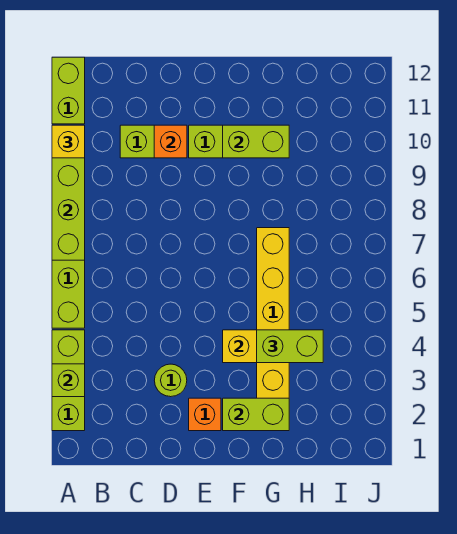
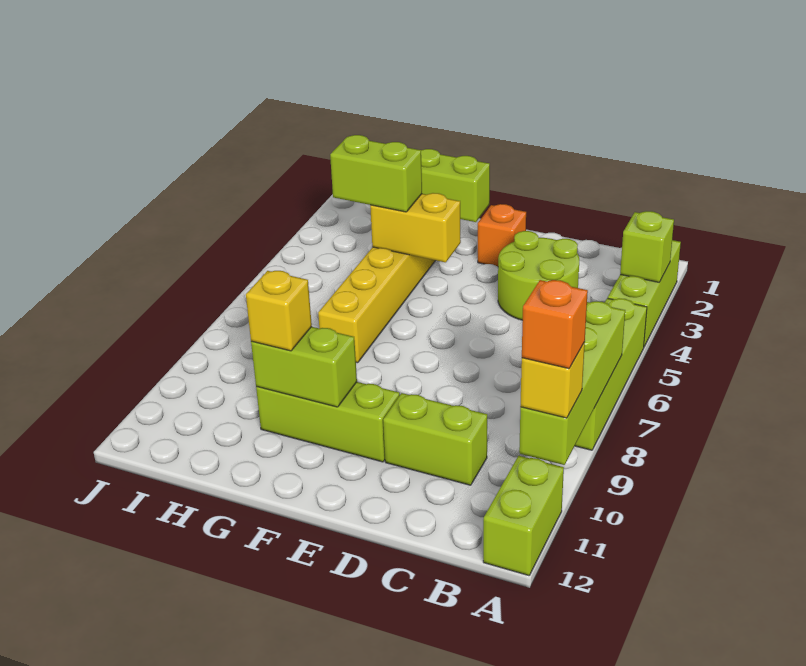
lime 1x1 round brick [154,364,187,397] -> lime 2x2 round brick [498,231,579,320]
orange 1x1 brick [154,125,187,158] -> orange 1x1 brick moved to [522,280,588,368]
none -> yellow 1x1 brick [246,271,312,351]

